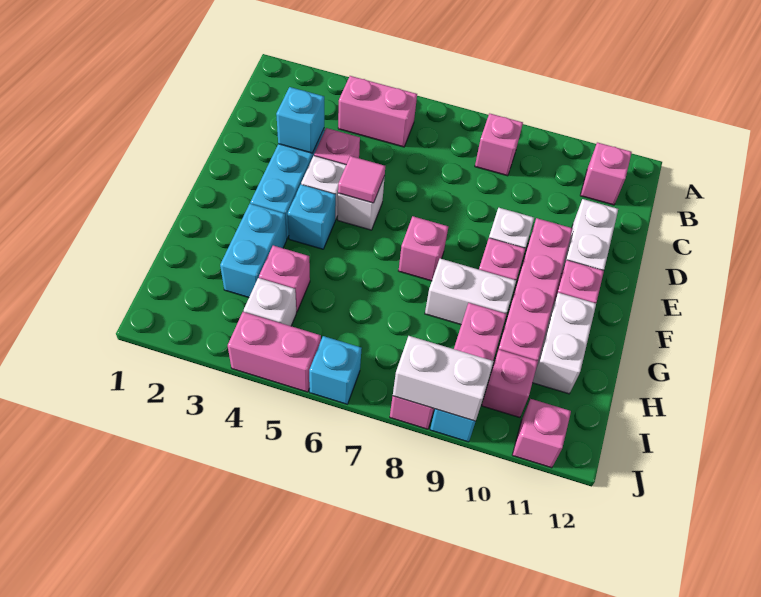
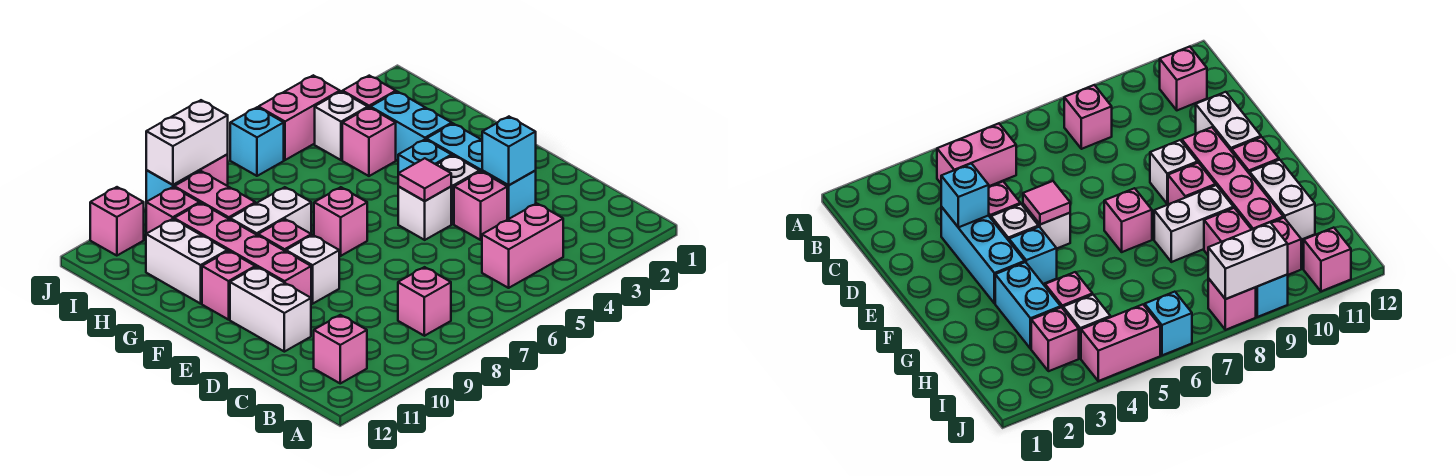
none -> pink 1x1 brick [343,76,396,108]

